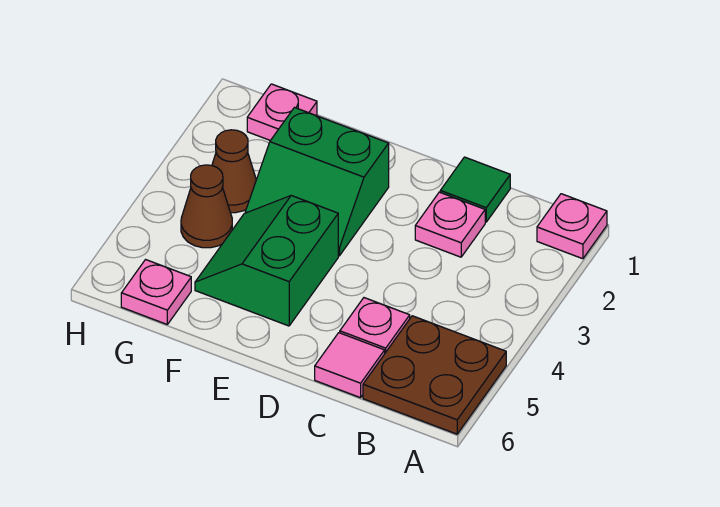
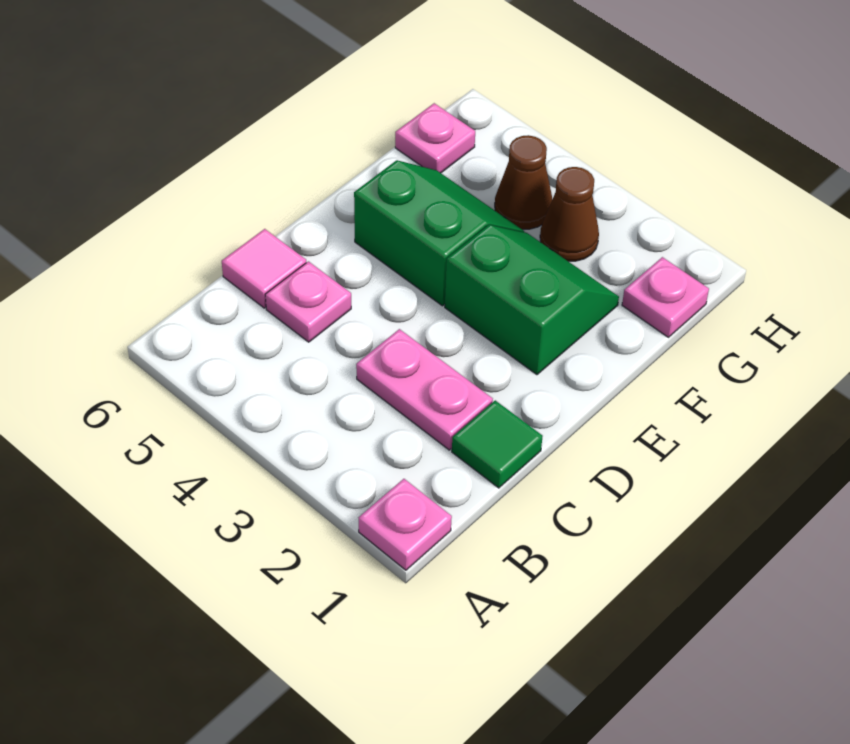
brown 2x2 plate [363,316,506,434] -> none
pink 1x1 plate [415,192,485,257] -> pink 1x2 plate [356,329,493,450]
green 2x2 slope [245,108,389,256] -> green 2x2 slope turned to [445,225,619,375]

